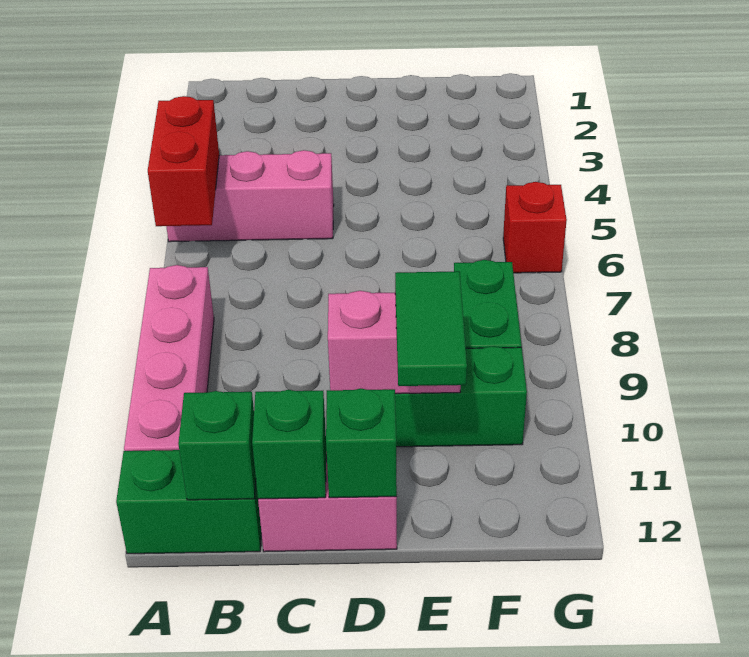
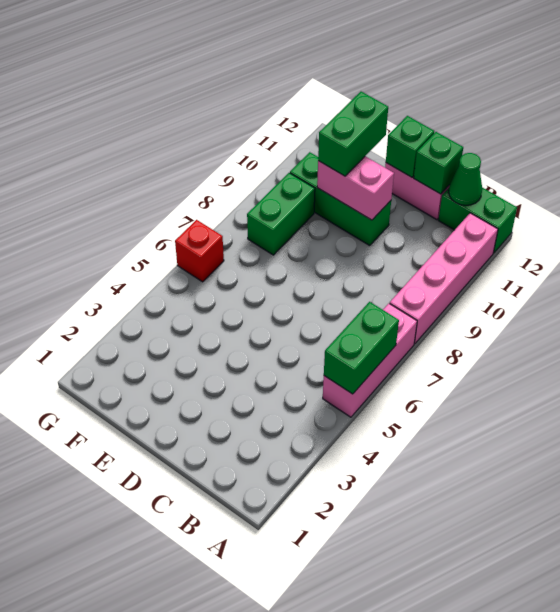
pink 1x3 brick [166,150,334,242] -> pink 1x3 brick turned to [323,304,417,417]
red 1x2 brick [148,96,219,226] -> green 1x2 brick [324,302,399,394]
green 1x1 brick [178,391,256,500] -> green 1x1 cone [449,153,482,205]
green 1x2 tile [395,271,467,386] -> green 1x2 brick [318,92,388,176]

